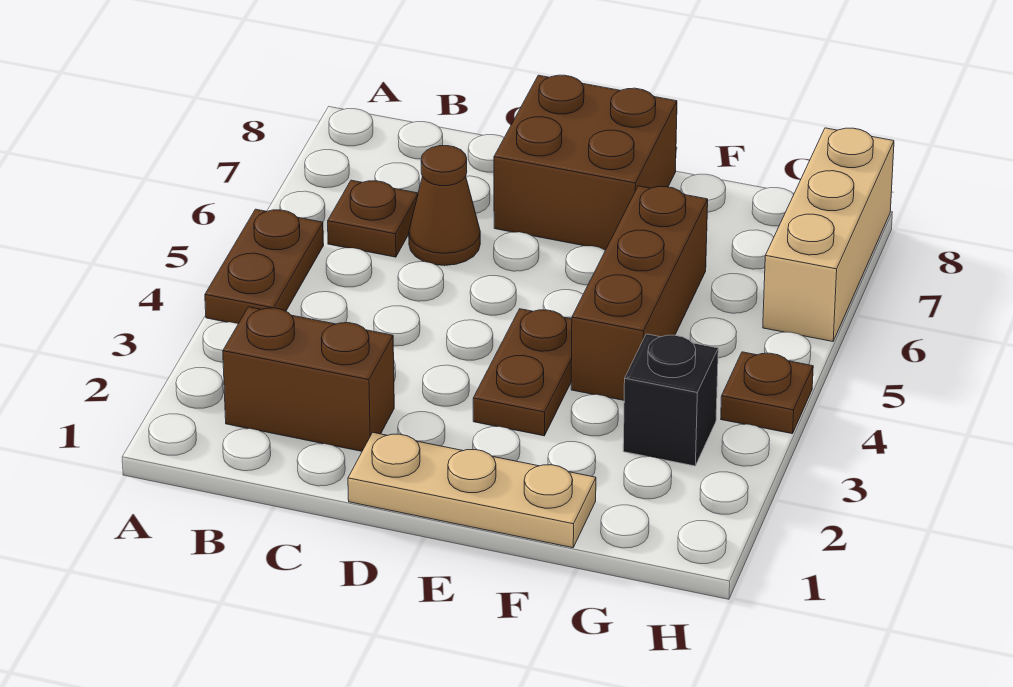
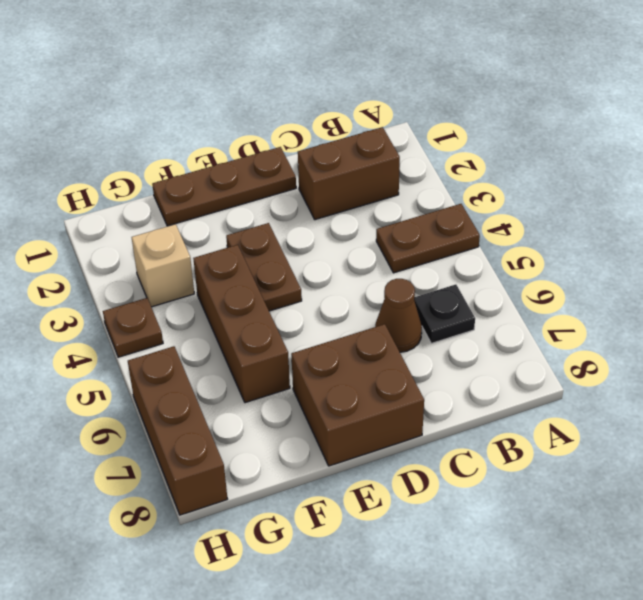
brown 1x2 plate [205,209,324,324] -> brown 1x2 plate turned to [376,204,480,273]
brown 1x1 plate [328,180,418,257] -> black 1x1 plate [414,284,475,343]
tan 1x3 plate [348,433,596,548] -> brown 1x3 plate [152,147,296,226]
black 1x1 brick [623,334,718,466] -> tan 1x1 brick [132,224,194,307]
tan 1x3 brick [763,128,894,341] -> brown 1x3 brick [128,346,227,515]

